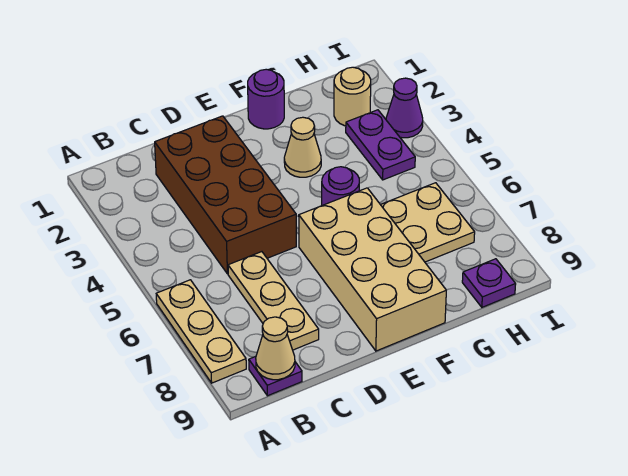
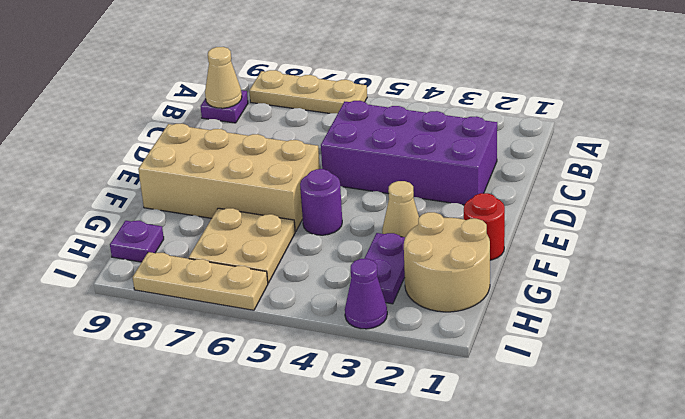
brown 2x4 brick [155,116,296,274] -> purple 2x4 brick [321,101,497,205]
tan 1x3 plate [228,252,319,350] -> tan 1x3 plate moved to [133,252,268,310]
purple 1x1 round brick [248,69,284,129] -> red 1x1 round brick [464,193,505,260]
tan 1x1 round brick [334,67,371,126] -> tan 2x2 round brick [404,212,490,312]
purple 1x2 plate [346,110,415,180] -> purple 1x2 plate turned to [364,233,405,304]

